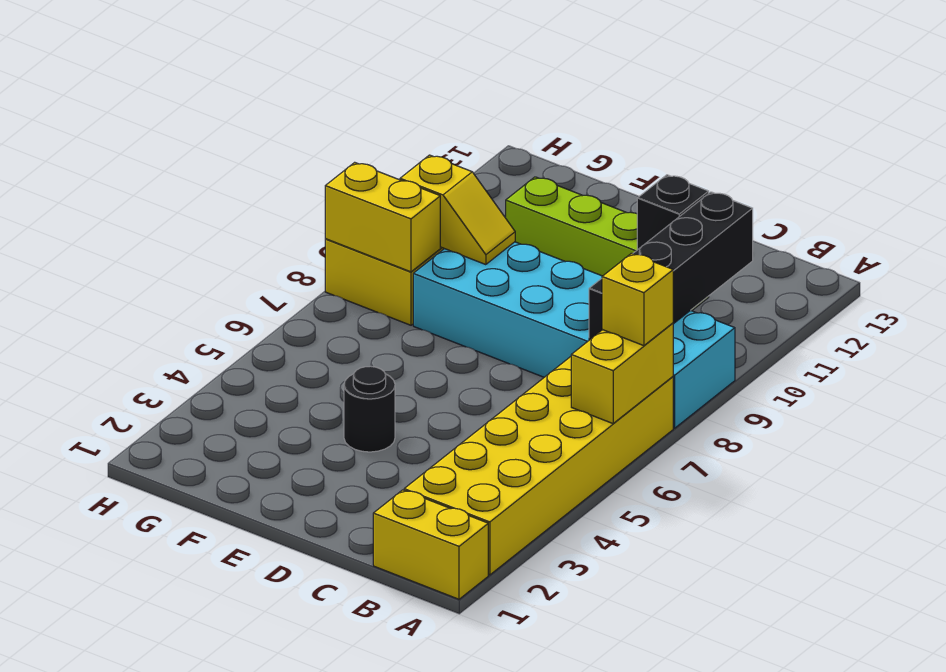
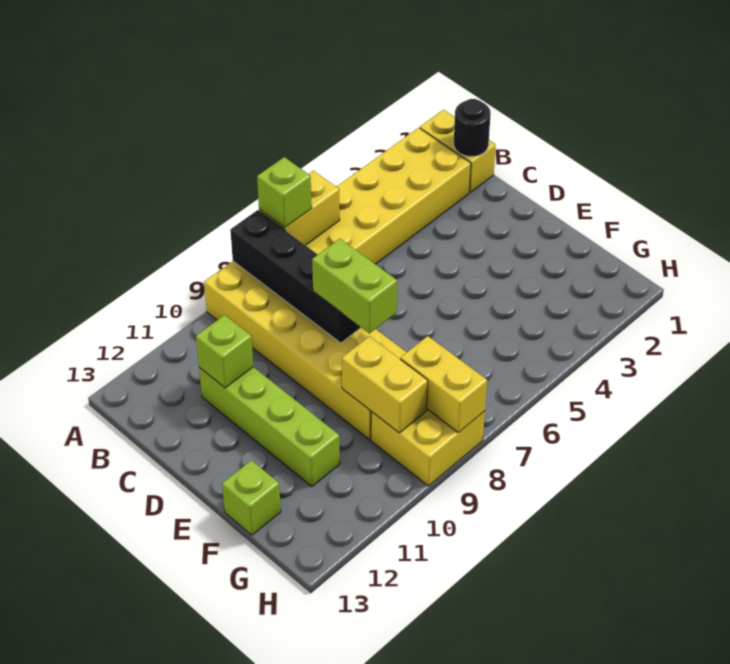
yellow 1x1 brick [602,253,673,346] -> lime 1x1 brick [257,157,312,228]
cyan 2x6 brick [413,242,735,428] -> yellow 2x6 brick [204,261,407,440]
black 1x4 brick [589,192,753,340] -> black 1x4 brick turned to [230,210,361,343]
black 1x1 brick [637,175,709,250] -> lime 1x1 brick [196,315,253,388]
none -> lime 1x2 brick [312,239,397,333]
black 1x1 round brick [344,366,395,452] -> black 1x1 round brick moved to [454,99,491,156]
yellow 1x2 slope [400,155,515,265] -> yellow 1x2 brick [342,336,428,433]
none -> lime 1x1 brick [222,460,281,535]

